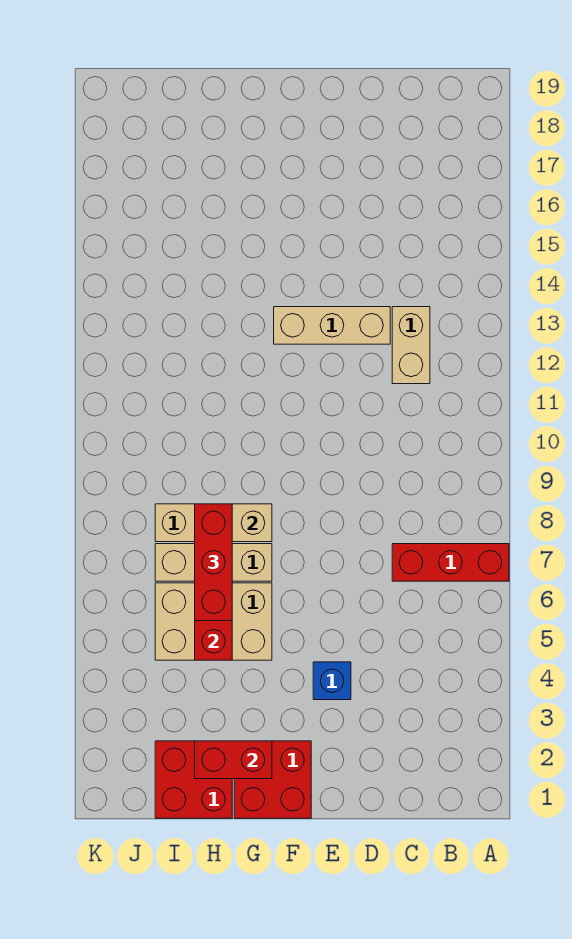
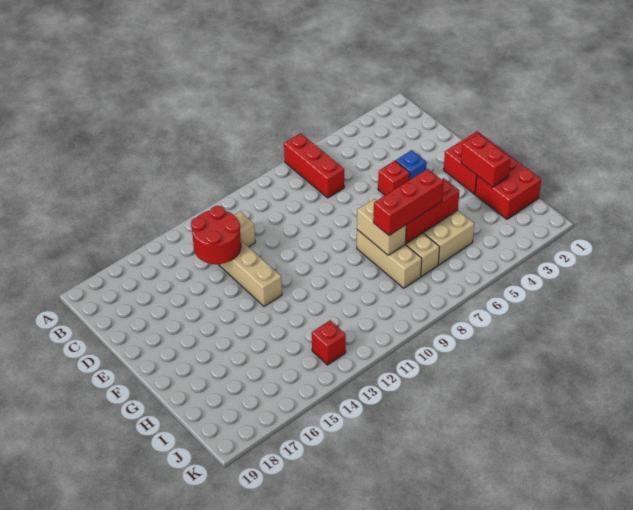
none -> red 2x2 round brick [191,206,241,264]
none -> red 1x1 brick [378,161,410,195]
none -> red 1x1 brick [312,320,346,365]

